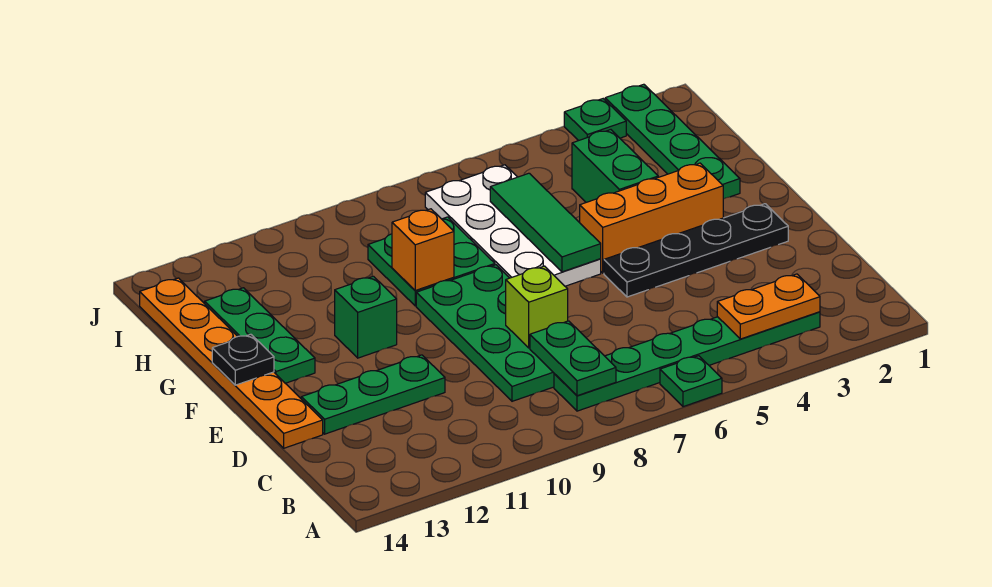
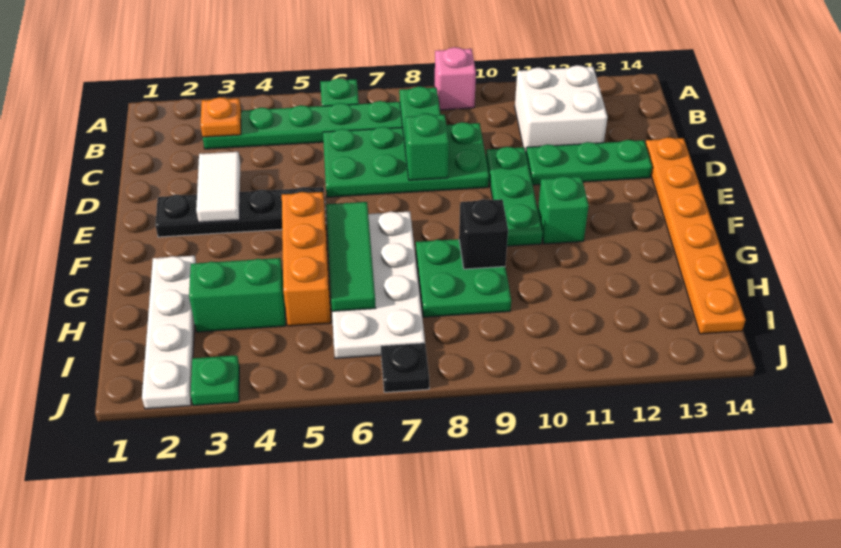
none -> pink 1x1 brick [435,47,476,110]
orange 1x2 plate [717,274,820,339] -> orange 1x1 plate [200,97,241,137]
none -> white 2x2 brick [515,65,608,151]
green 2x4 plate [416,265,554,401] -> green 2x4 plate turned to [323,122,489,197]
none -> white 1x2 tile [196,152,240,222]
lime 1x1 brick [506,266,568,348] -> green 1x1 brick [405,114,449,180]
orange 1x3 brick [580,163,723,273] -> orange 1x3 brick turned to [282,192,331,326]
green 1x3 plate [205,288,315,383] -> green 1x3 plate moved to [486,147,543,246]
black 1x1 plate [212,334,274,385] -> black 1x1 plate moved to [381,343,429,392]
green 1x4 plate [605,84,740,199] -> white 1x4 plate [142,256,196,409]
green 1x2 brick [572,130,658,202] -> green 1x2 brick turned to [189,258,285,332]
orange 1x1 brick [392,209,454,290] -> black 1x1 brick [459,199,508,269]

